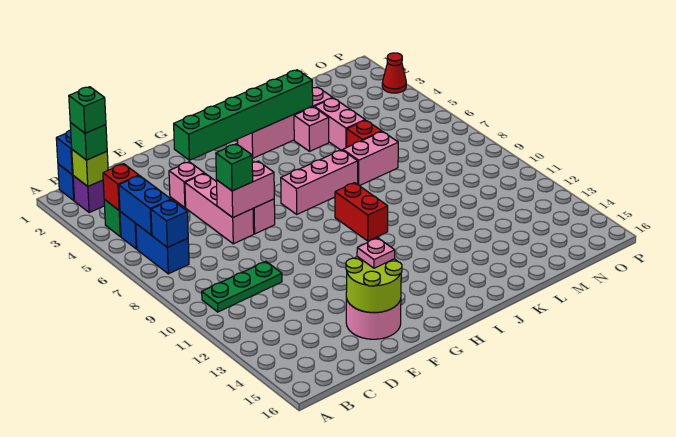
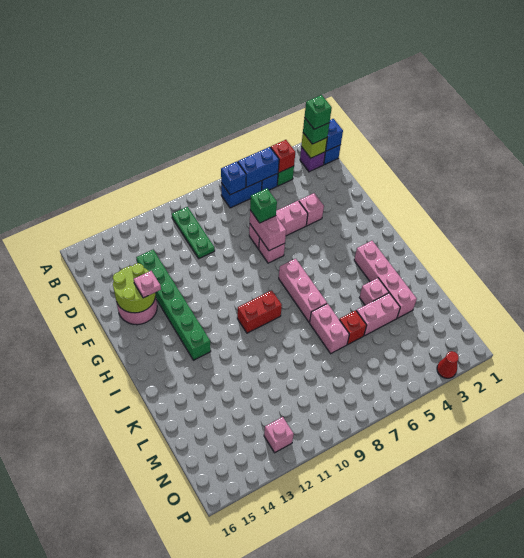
green 1x6 brick [174,70,313,160] -> green 1x6 brick moved to [136,250,211,360]
none -> pink 1x1 brick [264,417,294,453]

